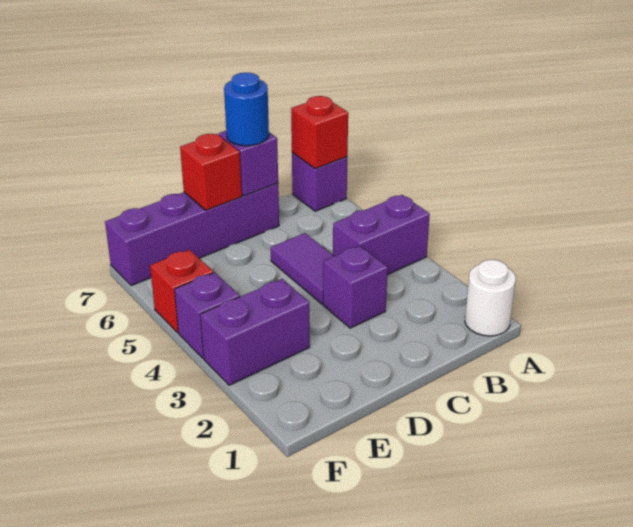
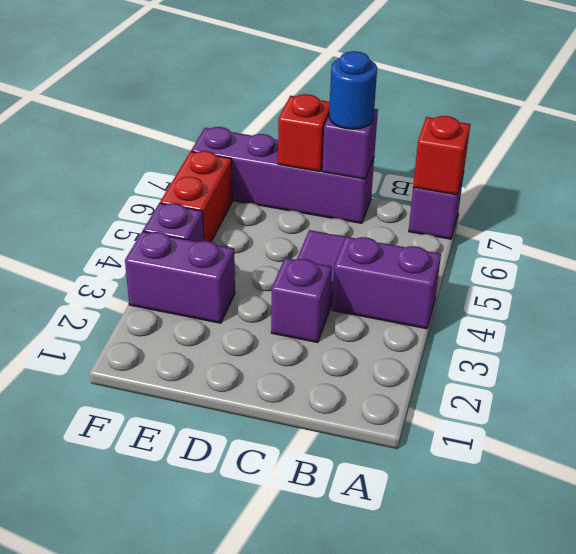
white 1x1 round brick [465,260,516,336] -> none
red 1x1 brick [150,250,213,333] -> red 1x2 brick [160,151,232,242]

